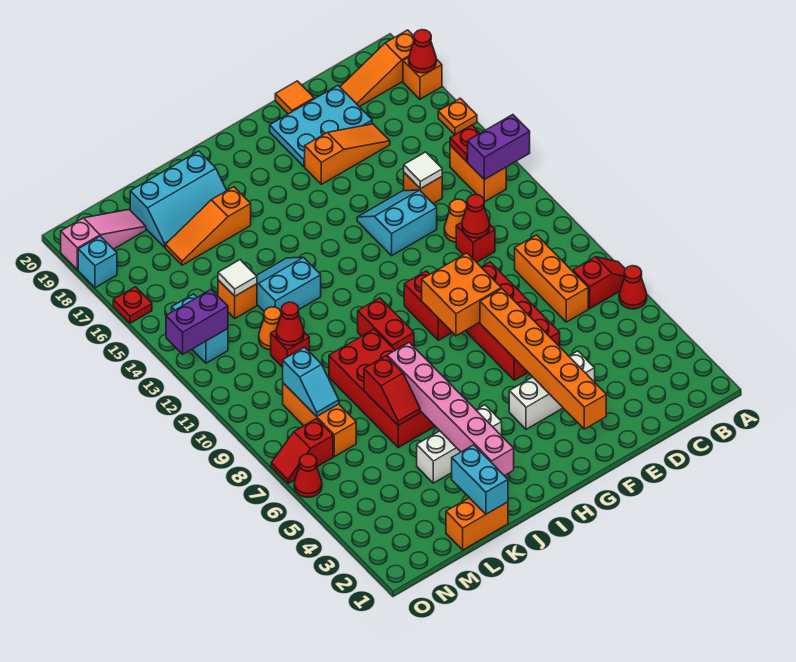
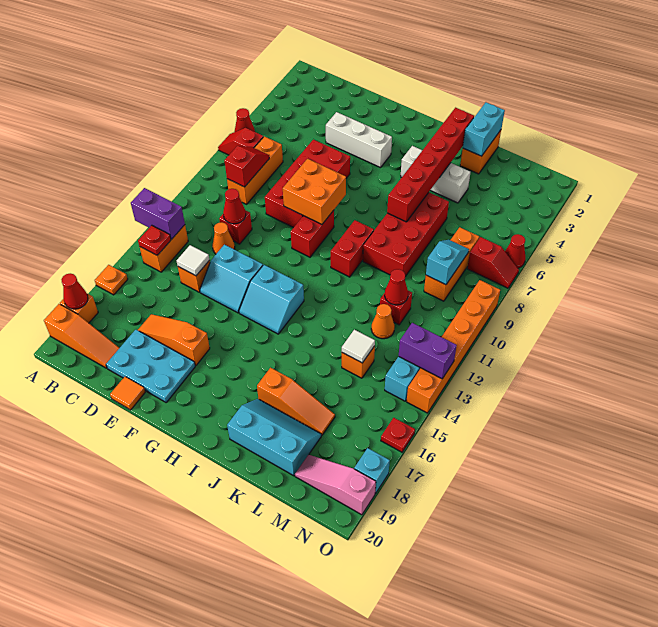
orange 1x6 brick [480,289,606,429] -> orange 1x6 brick moved to [407,280,500,413]
pink 1x6 brick [387,342,514,476] -> red 1x6 brick [387,108,474,222]
cyan 2x2 slope [256,257,321,311] -> cyan 2x2 slope moved to [239,265,304,334]
orange 1x2 brick [446,498,508,550] -> orange 1x2 brick turned to [460,130,501,174]
red 1x2 slope [364,356,420,425] -> red 1x2 slope moved to [224,146,269,187]

